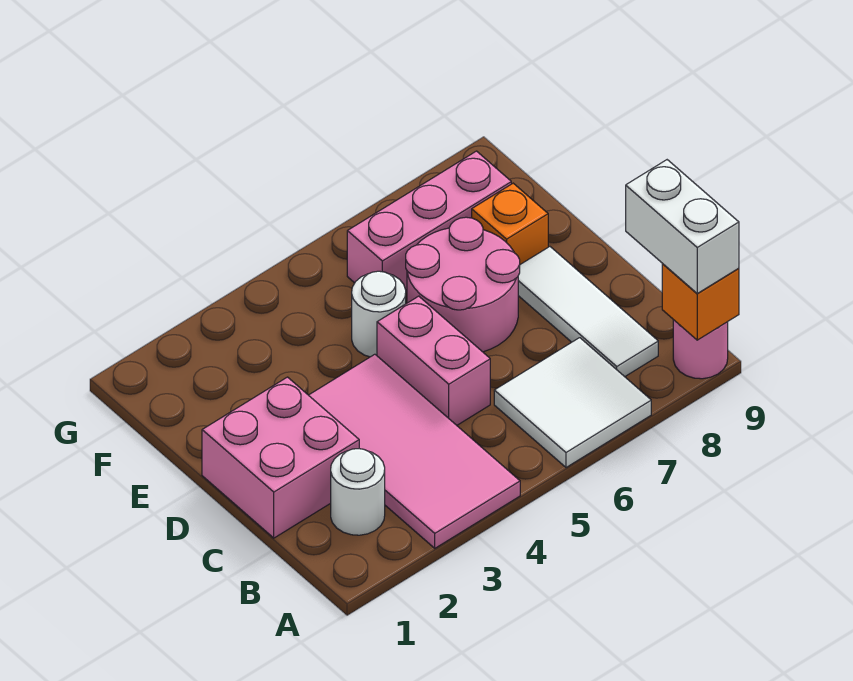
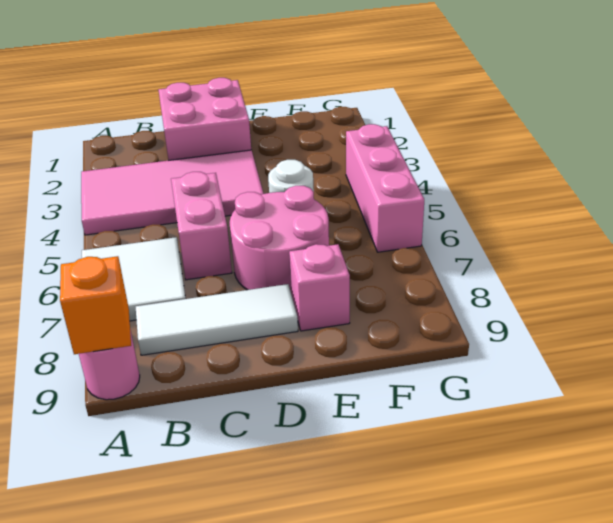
white 1x2 brick [626,160,739,293] -> none
white 1x1 round brick [331,449,385,535] -> none
pink 1x2 brick [377,296,490,425] -> pink 1x2 brick turned to [171,172,232,280]
orange 1x1 brick [472,183,548,264] -> pink 1x1 brick [289,244,350,331]
pink 1x3 brick [347,151,511,292] -> pink 1x3 brick moved to [346,124,424,252]

